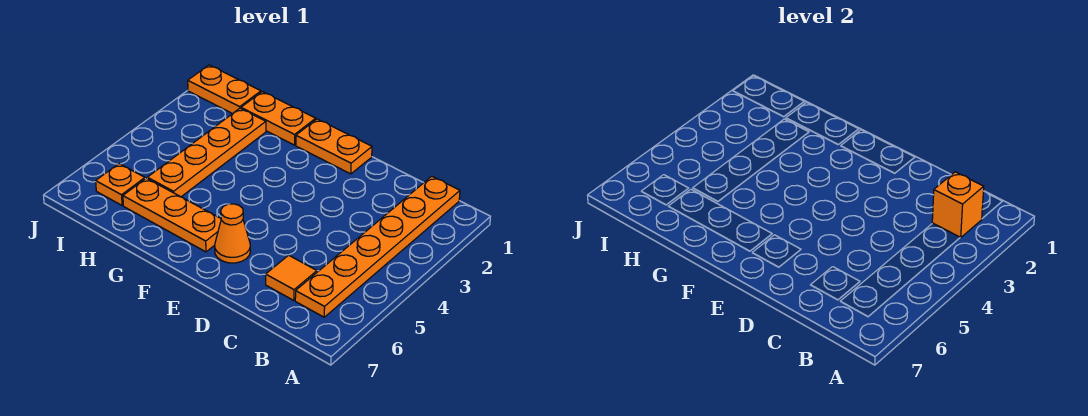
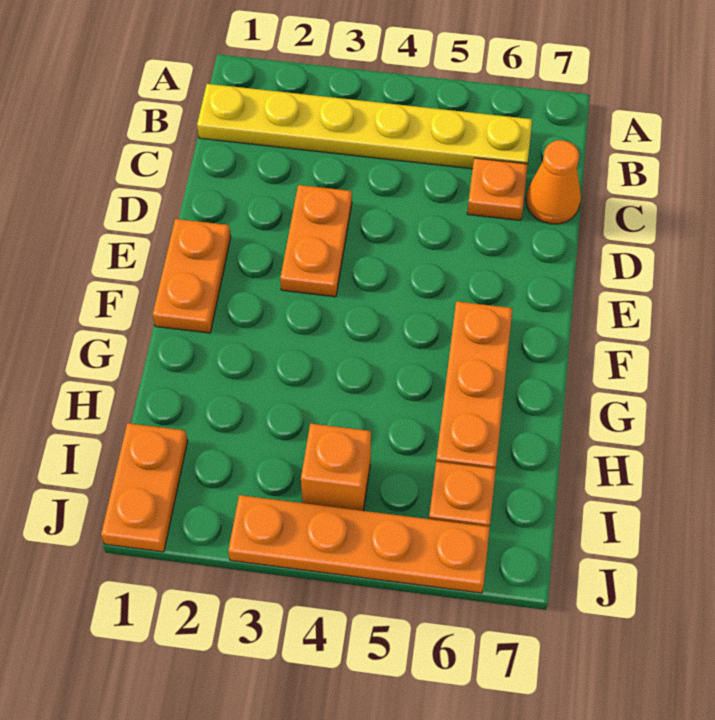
orange 1x6 plate [295,176,460,317] -> yellow 1x6 plate [197,84,532,169]
orange 1x1 brick [932,172,984,238] -> orange 1x1 brick moved to [301,423,371,511]
orange 1x1 tile [266,255,317,300] -> orange 1x1 plate [467,158,528,221]
orange 1x1 cone [215,204,251,263] -> orange 1x1 cone moved to [526,140,581,224]
orange 1x2 plate [241,92,316,145] -> orange 1x2 plate moved to [280,185,352,297]
orange 1x4 plate [147,108,266,197] -> orange 1x4 plate moved to [228,495,490,593]

